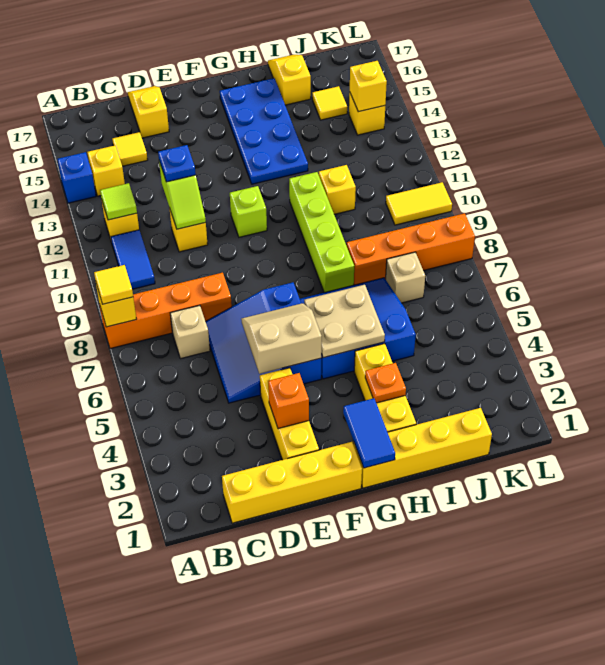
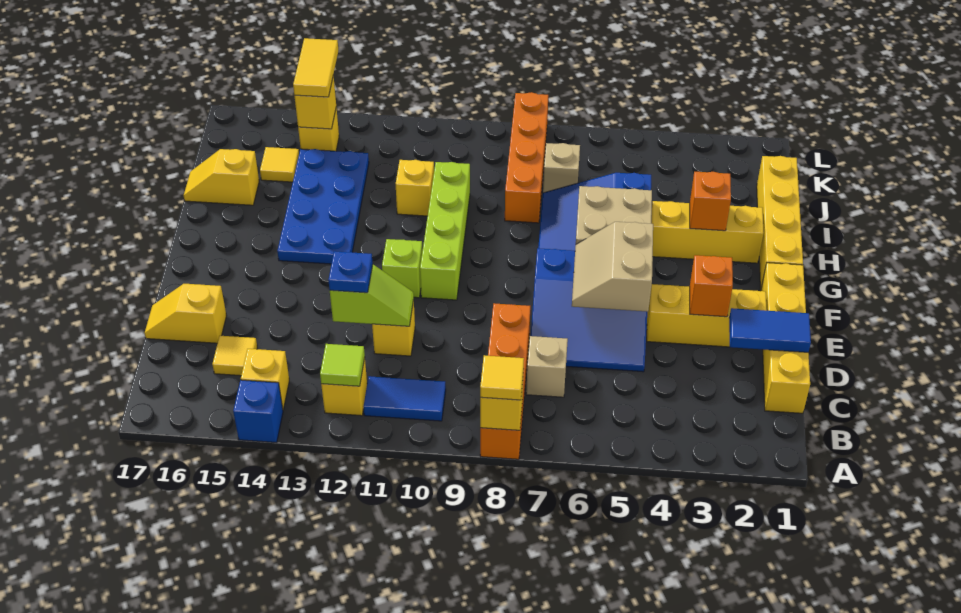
blue 1x2 tile [343,398,395,468] -> blue 1x2 tile moved to [729,308,811,352]
blue 2x4 plate [220,78,308,184] -> blue 2x4 plate turned to [277,149,369,264]
orange 1x1 plate [365,363,406,403] -> orange 1x1 brick [690,172,731,231]
lime 1x4 brick [289,172,354,293] -> lime 1x4 brick turned to [420,162,470,300]
yellow 1x2 tile [386,182,452,225] -> yellow 1x2 tile moved to [293,38,339,97]

